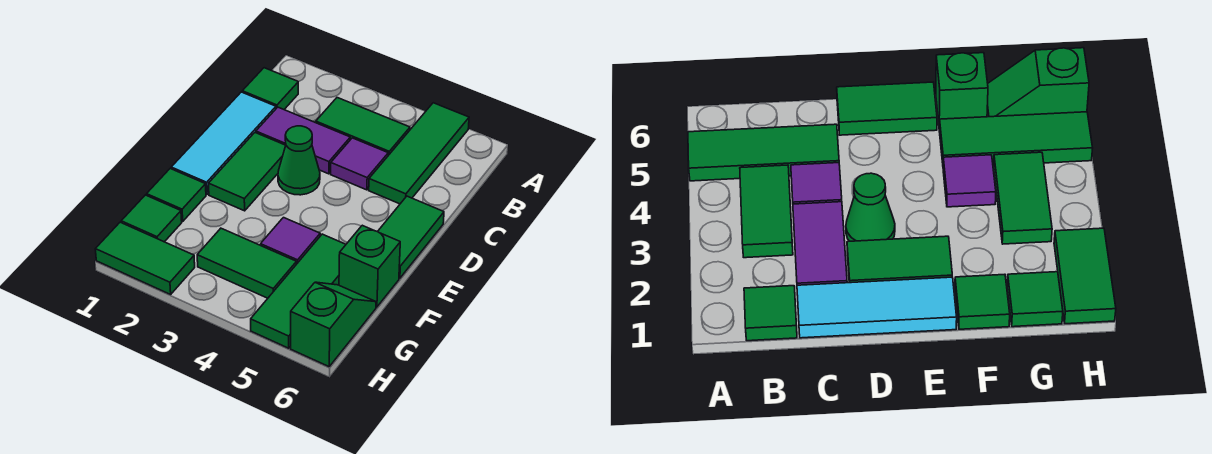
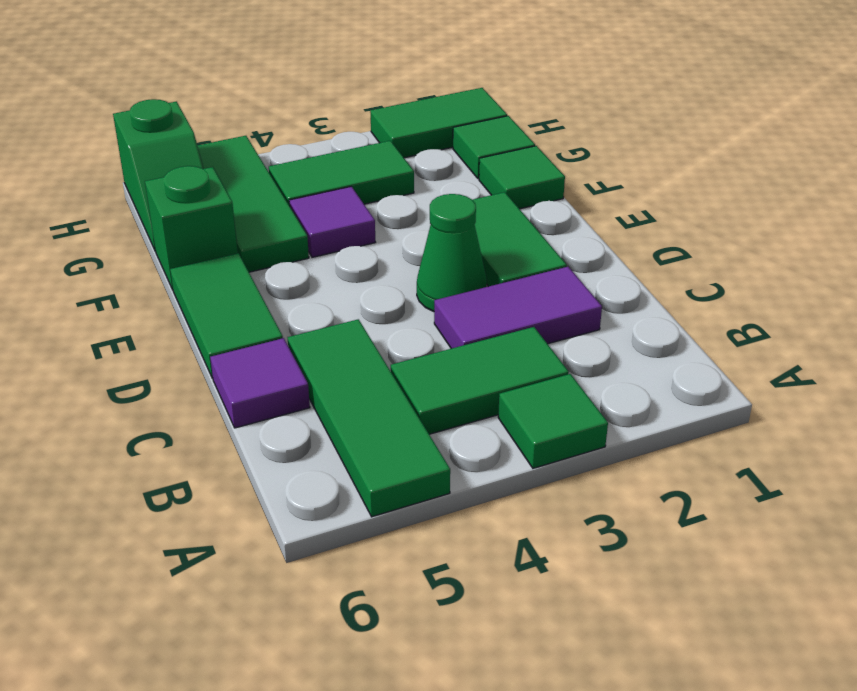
green 1x1 tile [242,68,298,109] -> green 1x1 tile moved to [498,374,608,468]
cyan 1x3 tile [171,92,276,194] -> none
purple 1x1 tile [331,138,388,190] -> purple 1x1 tile moved to [210,338,310,428]

